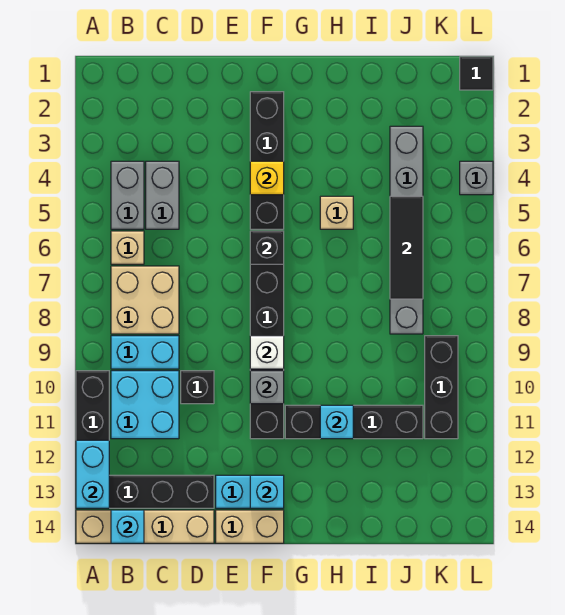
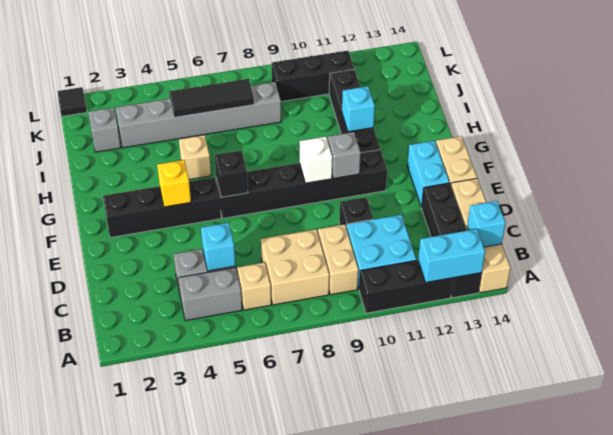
cyan 1x2 brick [111,336,179,369] -> tan 1x2 brick [318,224,358,295]
cyan 1x1 brick [250,475,284,508] -> cyan 1x1 brick moved to [201,223,235,271]
grey 1x1 brick [460,161,493,195] -> grey 1x1 brick moved to [88,108,121,152]

